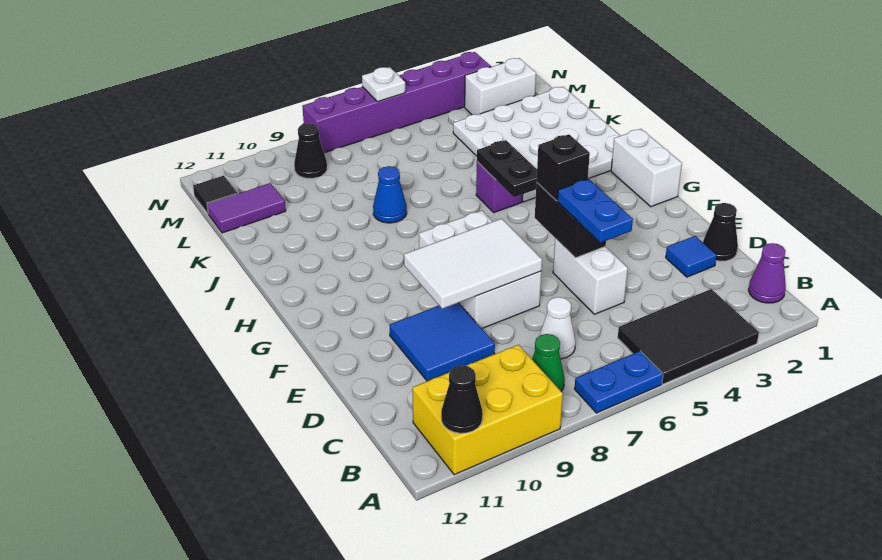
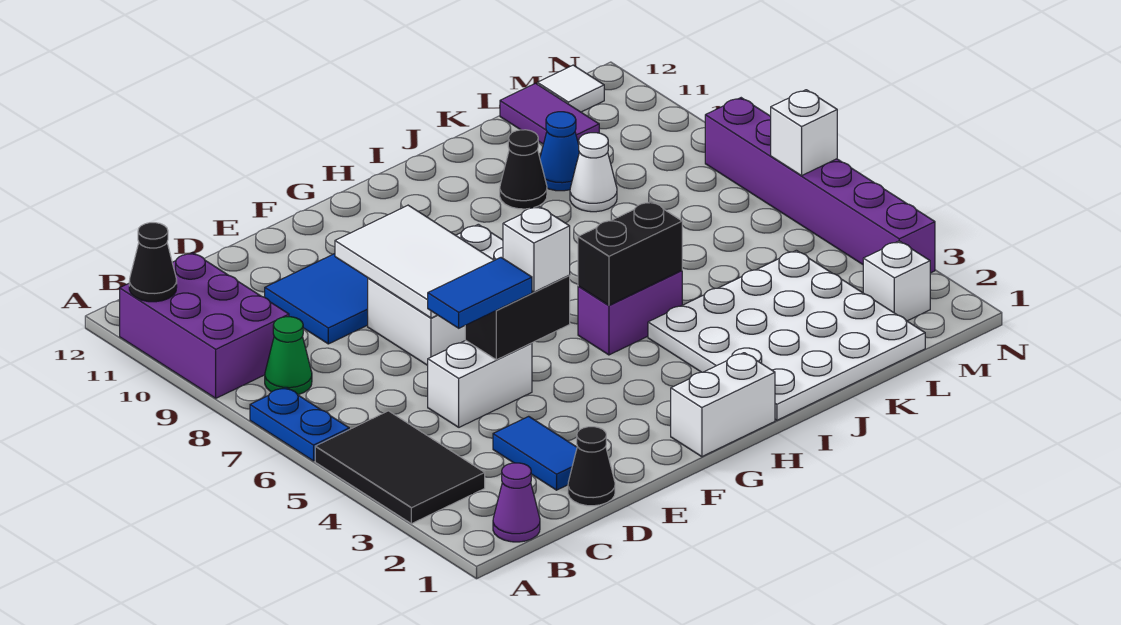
yellow 2x3 brick [412,345,563,475] -> purple 2x3 brick [120,253,289,398]
white 1x1 cone [539,297,576,359] -> white 1x1 cone moved to [570,133,617,212]
blue 1x1 tile [666,236,717,277] -> blue 1x2 tile [493,416,577,490]
blue 1x2 plate [557,179,633,242] -> blue 1x2 tile [428,258,532,328]
black 1x1 brick [536,134,590,201] -> white 1x1 brick [503,206,570,292]
black 1x2 plate [477,140,537,197] -> black 1x2 brick [578,201,682,305]
purple 1x1 brick [476,162,522,213] -> purple 1x2 brick [578,271,682,355]
blue 1x1 cone [373,166,407,223] -> blue 1x1 cone moved to [540,112,579,191]
white 1x2 brick [465,58,536,115] -> white 1x1 brick [863,241,930,321]
black 1x1 cone [294,123,327,178] -> black 1x1 cone moved to [500,130,547,209]
black 1x1 tile [193,176,238,213] -> white 1x1 tile [537,65,604,112]
white 1x1 plate [362,67,405,102] -> white 1x1 brick [771,90,837,176]

